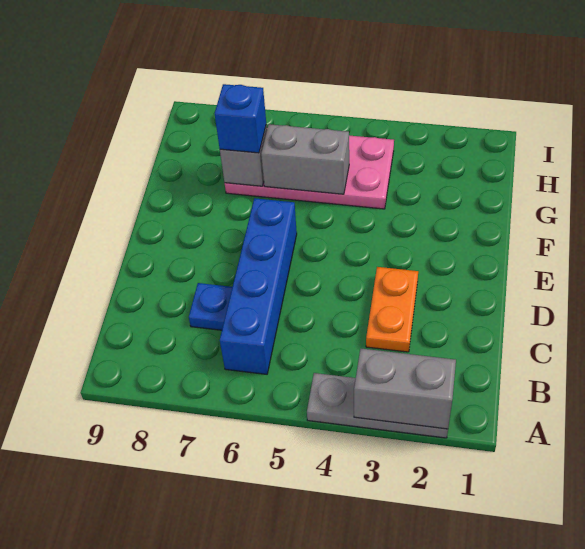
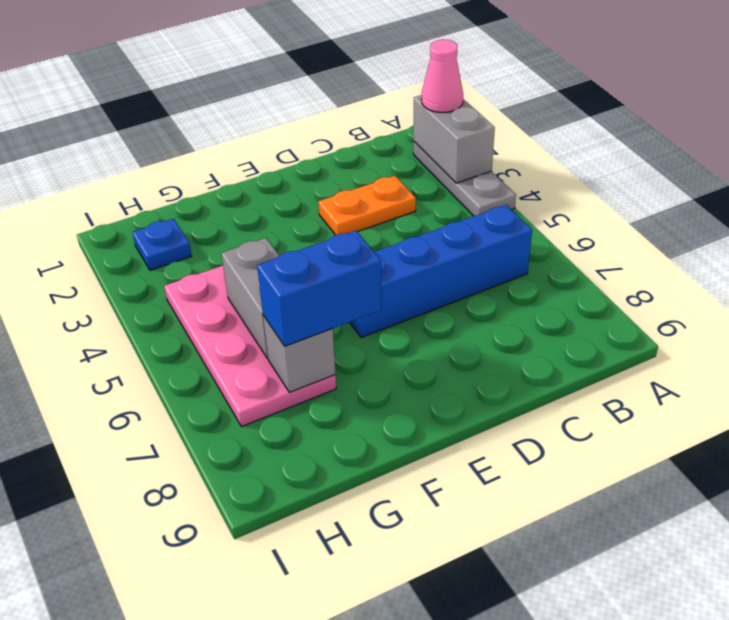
none -> pink 1x1 cone [421,39,463,113]
blue 1x1 plate [189,283,232,330] -> blue 1x1 plate moved to [133,219,191,270]
blue 1x1 brick [215,84,266,153] -> blue 1x2 brick [257,231,382,346]

